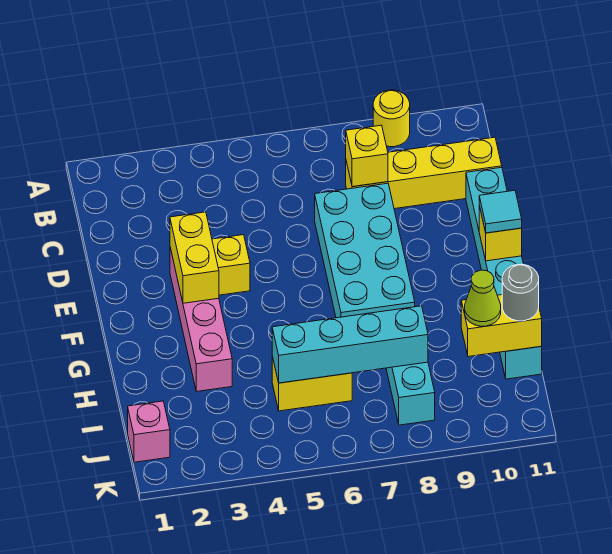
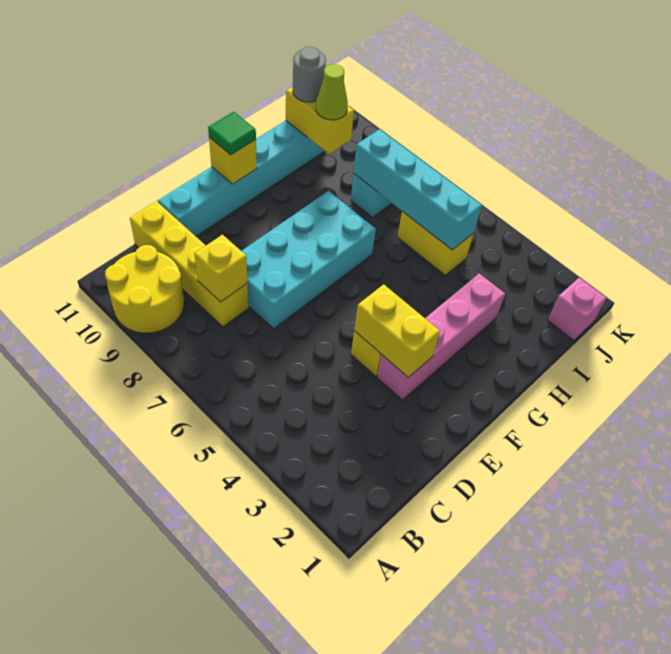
yellow 1x1 round brick [373,90,410,147] -> yellow 2x2 round brick [105,245,184,333]
yellow 1x2 brick [170,212,219,303] -> yellow 1x2 brick turned to [354,284,440,377]
cyan 1x1 tile [479,190,522,233] -> green 1x1 tile [208,112,256,155]

